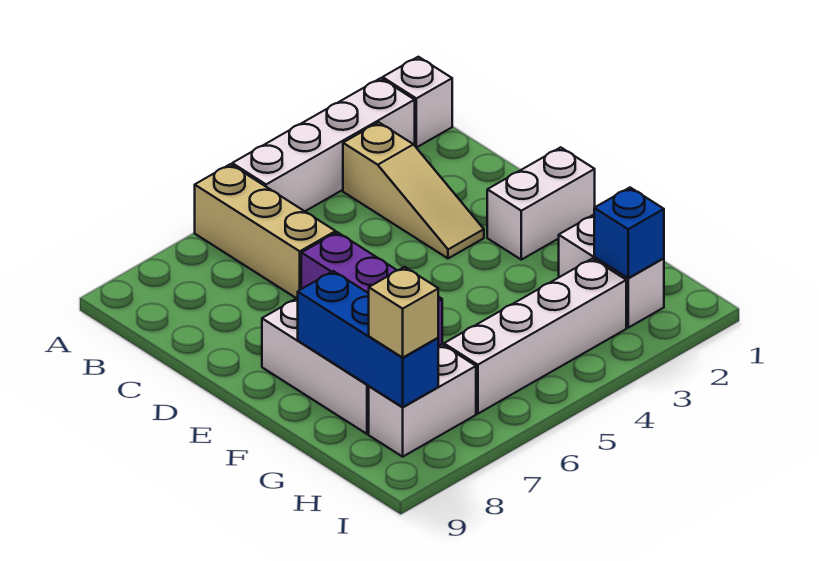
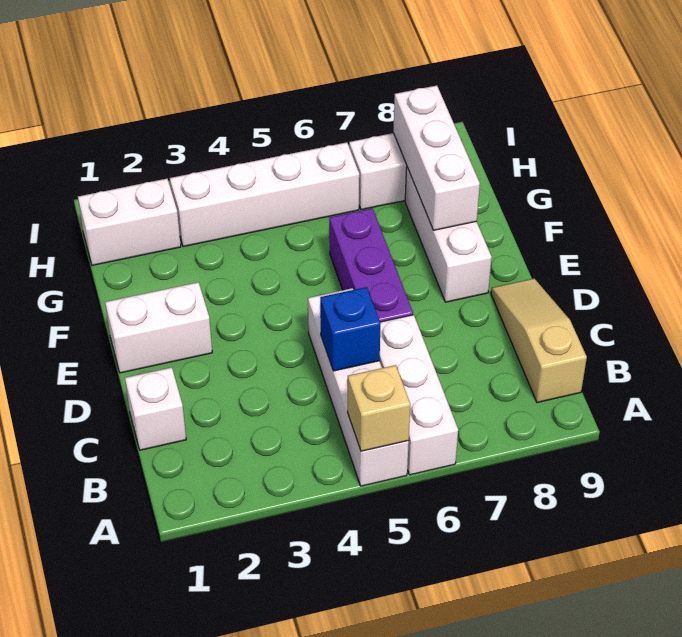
white 1x1 brick [383,57,452,147] -> white 1x1 brick moved to [125,367,186,450]
white 1x4 brick [232,78,415,211] -> white 1x4 brick turned to [308,288,409,486]
tan 1x3 brick [195,164,336,298] -> white 1x3 brick [380,315,458,475]
tan 1x3 slope [343,122,484,258] -> tan 1x3 slope moved to [491,279,587,403]
blue 1x3 brick [298,271,438,407] -> white 1x3 brick [393,86,480,230]
white 1x2 brick [559,215,664,328] -> white 1x2 brick turned to [78,179,181,265]
blue 1x1 brick [594,188,664,278] -> blue 1x1 brick moved to [320,287,381,371]
tan 1x1 brick [369,267,438,357] -> tan 1x1 brick moved to [348,365,410,451]

